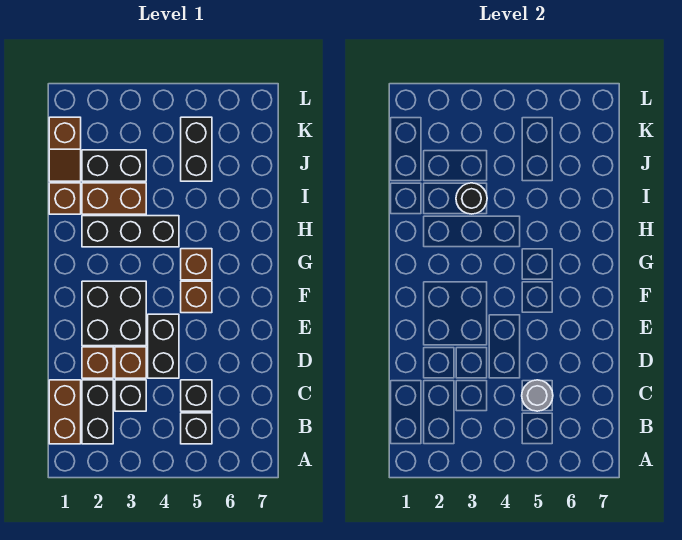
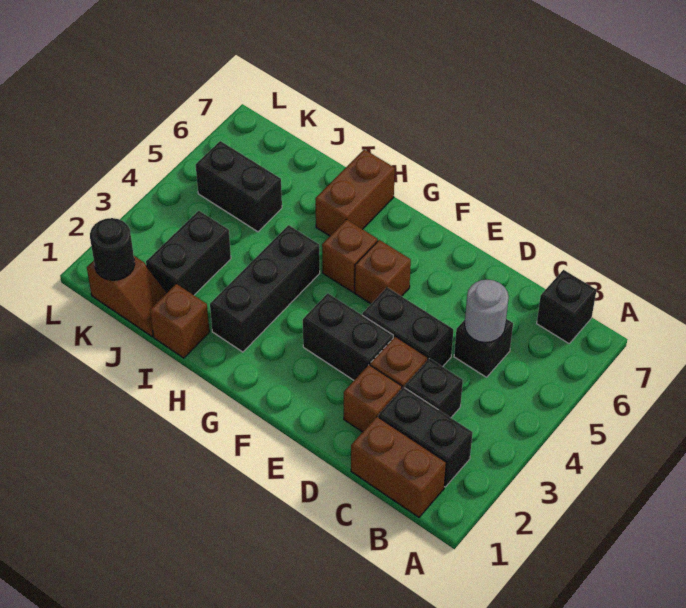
black 1x1 brick [181,413,212,444] -> black 1x1 brick moved to [537,270,597,344]
black 2x2 brick [82,281,146,346] -> black 1x2 brick [303,293,393,380]
brown 1x2 brick [82,183,146,214] -> brown 1x2 brick moved to [315,149,395,236]
black 1x1 round brick [456,183,487,214] -> black 1x1 round brick moved to [90,218,135,280]

